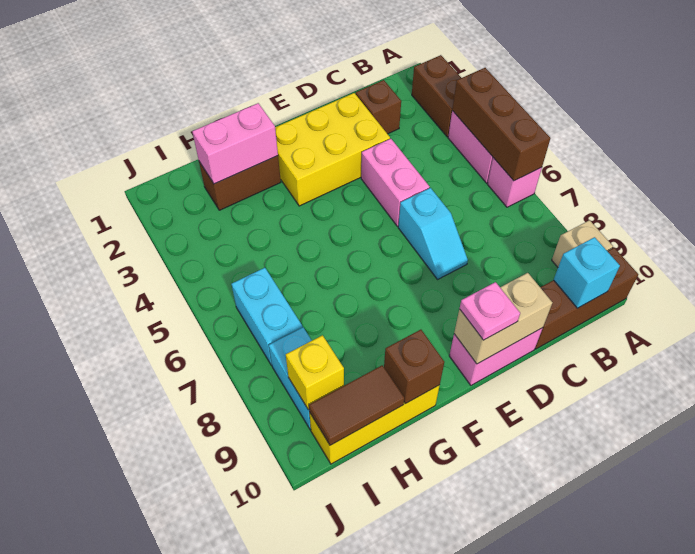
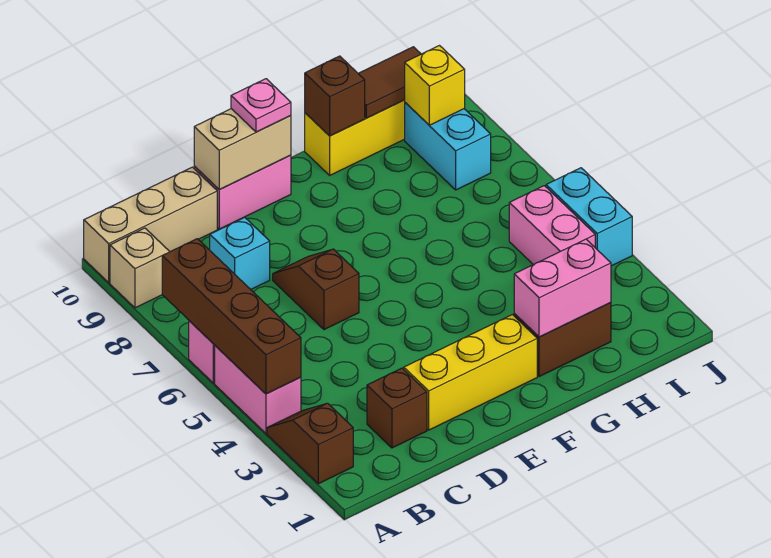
brown 1x2 brick [412,55,461,137] -> brown 1x2 slope [267,403,353,484]
brown 1x3 brick [452,68,551,181] -> brown 1x4 brick [162,239,301,394]
brown 1x3 brick [535,248,638,349] -> tan 1x3 brick [84,167,217,283]
cyan 1x1 brick [554,237,620,308] -> cyan 1x1 brick moved to [210,217,270,289]
yellow 2x3 brick [275,93,390,206] -> yellow 1x3 brick [404,315,537,430]
pink 1x2 brick [361,139,429,227] -> pink 1x2 brick moved to [509,186,595,265]
cyan 1x2 slope [398,188,468,279] -> brown 1x2 slope [273,249,359,330]
cyan 1x2 brick [232,268,303,365] -> cyan 1x2 brick moved to [546,168,632,266]

